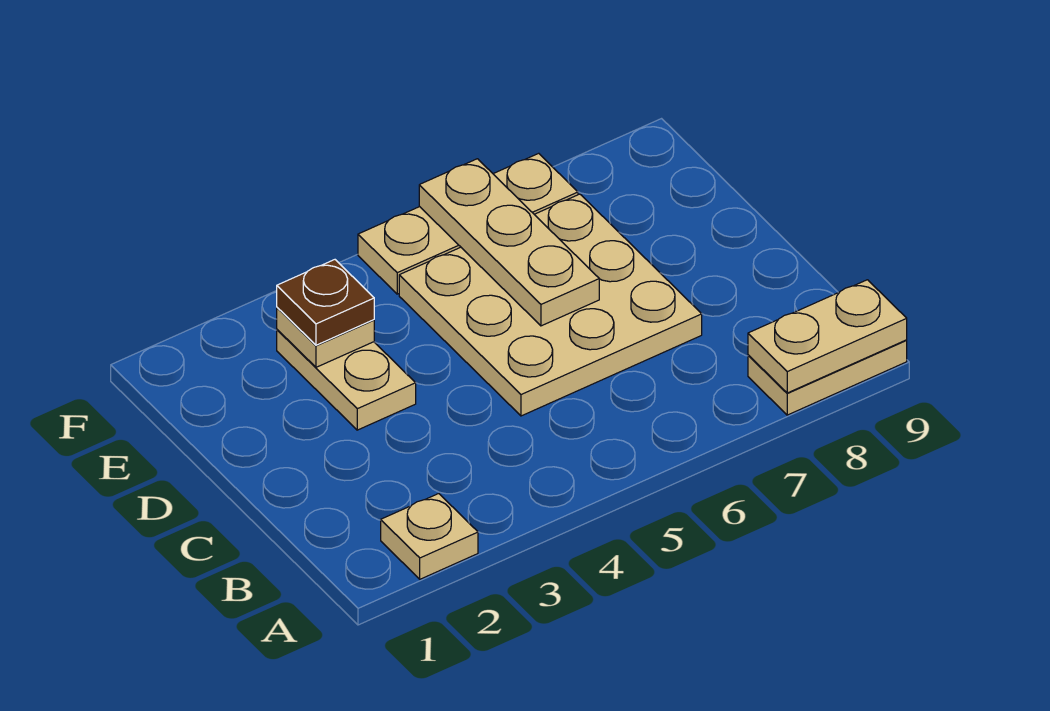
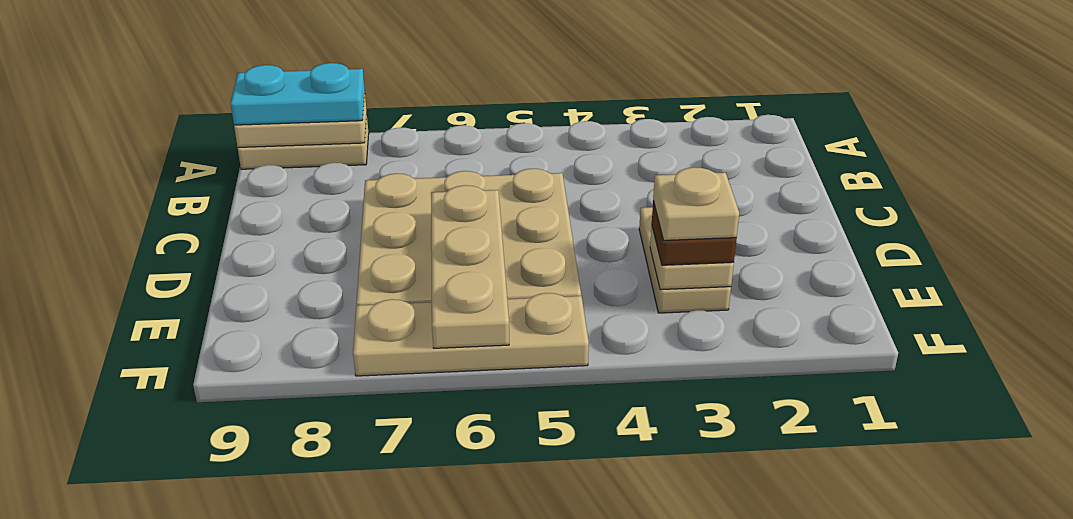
tan 1x1 plate [381,494,478,579] -> tan 1x1 plate moved to [653,167,739,240]
none -> cyan 1x2 plate [230,63,365,125]

